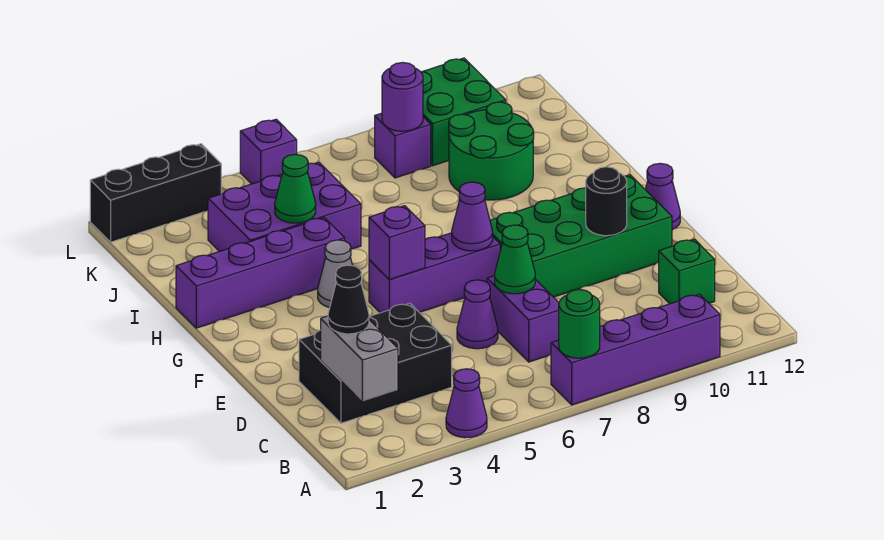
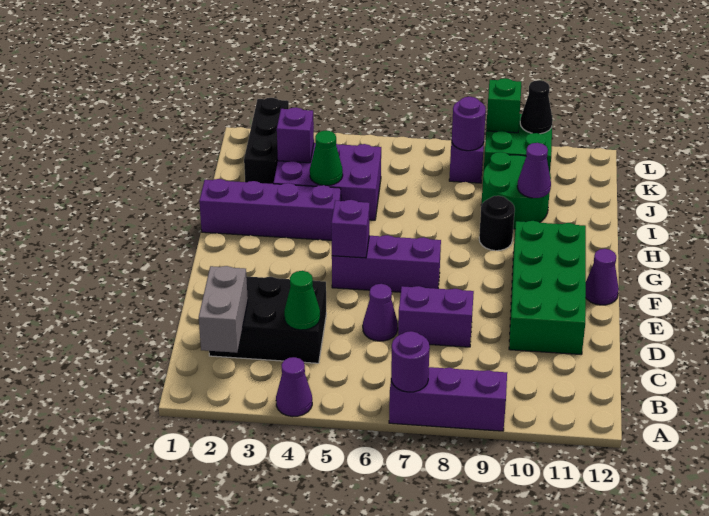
purple 1x4 brick [551,294,720,405] -> purple 1x3 brick [389,367,507,431]
green 1x1 round brick [559,289,600,358] -> purple 1x1 round brick [391,331,430,392]
black 1x1 cone [328,265,369,334] -> black 1x1 cone moved to [520,80,553,134]
purple 1x2 brick [487,276,559,362] -> purple 1x2 brick turned to [398,286,474,347]
green 1x1 brick [659,239,715,304] -> green 1x1 brick moved to [486,78,521,133]
green 1x1 cone [495,225,535,294] -> green 1x1 cone moved to [284,271,320,330]
green 2x4 brick [490,175,672,297] -> green 2x4 brick turned to [509,221,586,354]
black 1x1 round brick [586,167,627,236] -> black 1x1 round brick moved to [479,196,515,251]
purple 1x1 cone [452,182,493,251] -> purple 1x1 cone moved to [517,143,551,198]
grey 1x1 cone [318,240,353,308] -> none
black 1x3 brick [90,144,221,242] -> black 1x3 brick turned to [244,98,289,184]
purple 1x1 brick [240,119,297,184] -> purple 1x1 brick moved to [277,107,314,163]

